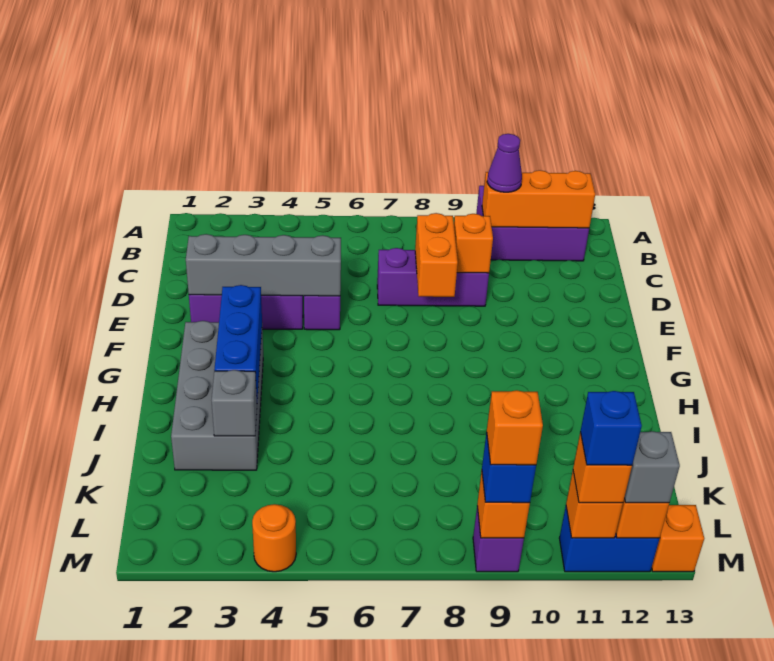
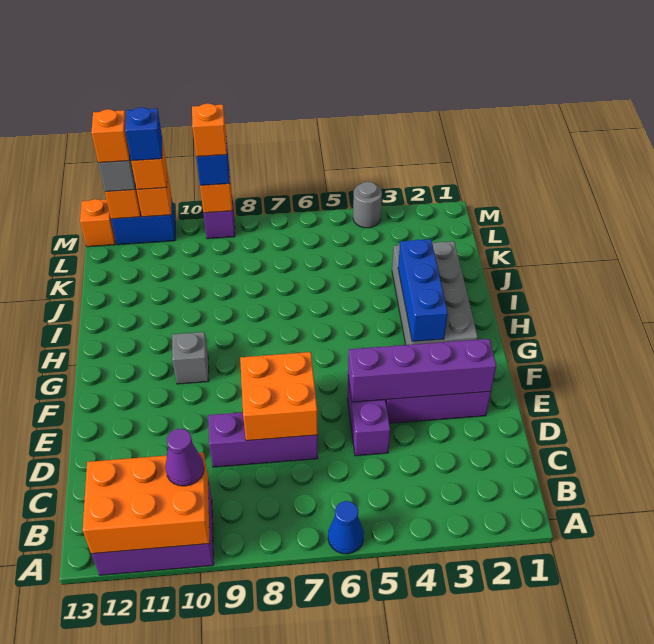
none -> blue 1x1 cone [328,501,364,554]
orange 1x3 brick [482,170,595,228] -> orange 2x3 brick [83,453,210,554]
orange 1x2 brick [415,213,458,297] -> orange 2x2 brick [240,352,318,441]
orange 1x1 brick [454,214,493,273] -> orange 1x1 brick moved to [92,109,130,163]
grey 1x4 brick [186,234,341,296] -> purple 1x4 brick [348,339,496,402]
grey 1x1 brick [212,370,257,436] -> grey 1x1 brick moved to [172,332,209,384]
orange 1x1 round brick [252,504,296,572] -> grey 1x1 round brick [353,182,382,228]

